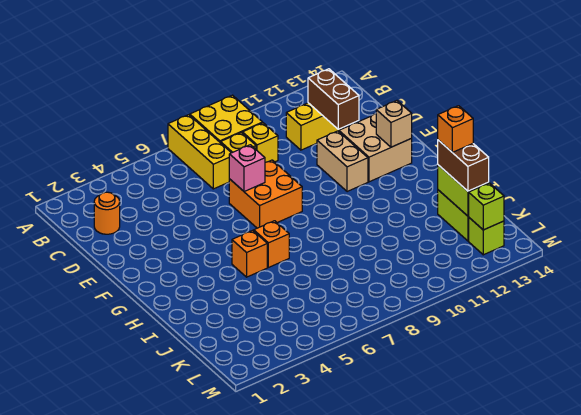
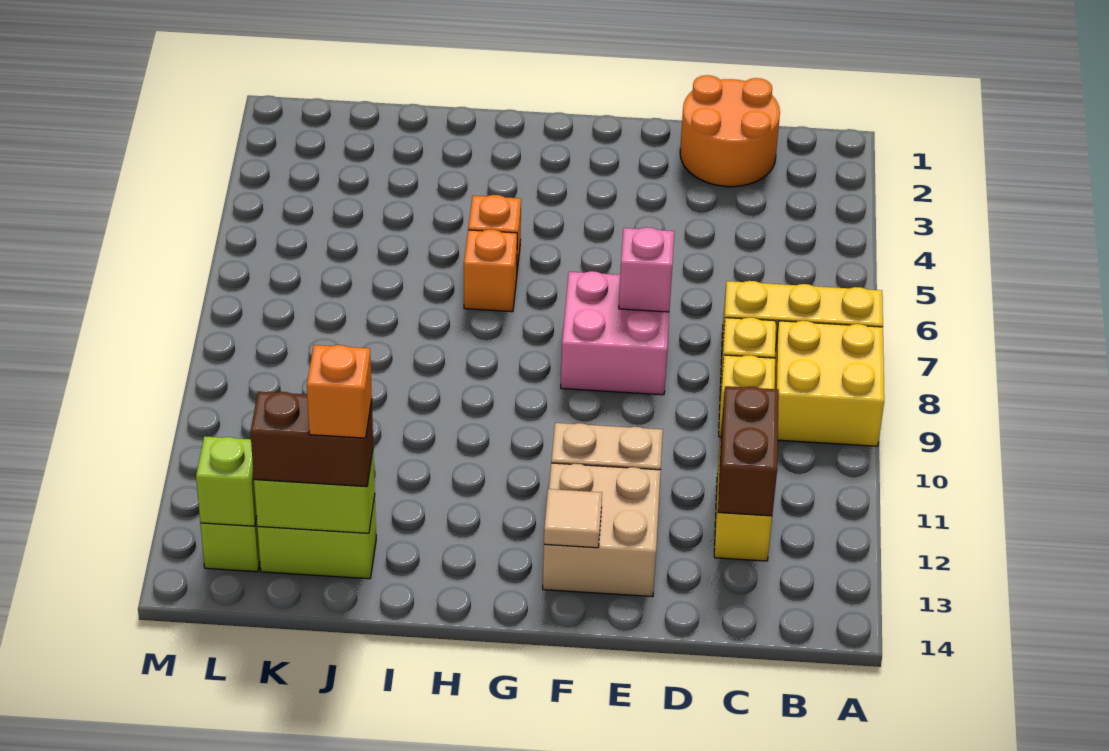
orange 1x1 round brick [94,192,120,234] -> orange 2x2 round brick [680,75,780,187]
brown 1x2 brick [308,69,359,129] -> brown 1x2 brick turned to [718,386,779,516]
orange 2x2 brick [229,160,302,228] -> pink 2x2 brick [561,271,669,395]
tan 1x1 brick [376,101,412,147] -> tan 1x1 tile [544,489,602,548]

